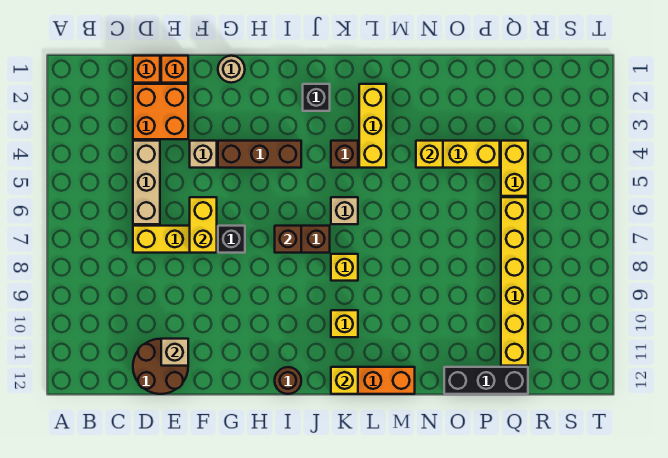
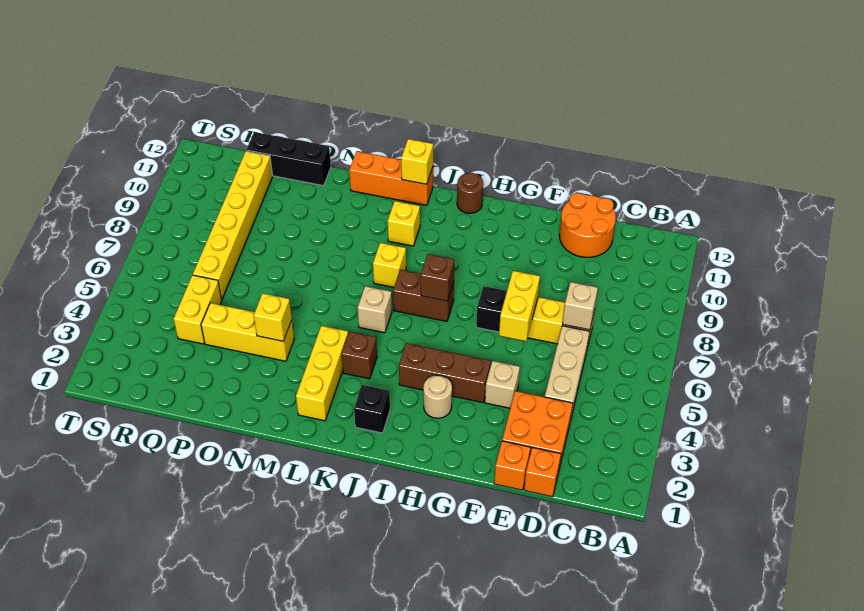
brown 2x2 round brick [133,339,188,394] -> orange 2x2 round brick [559,193,616,257]
tan 1x1 brick [161,339,188,366] -> tan 1x1 brick moved to [563,282,598,330]
tan 1x1 round brick [218,56,245,83] -> tan 1x1 round brick moved to [423,375,452,418]

